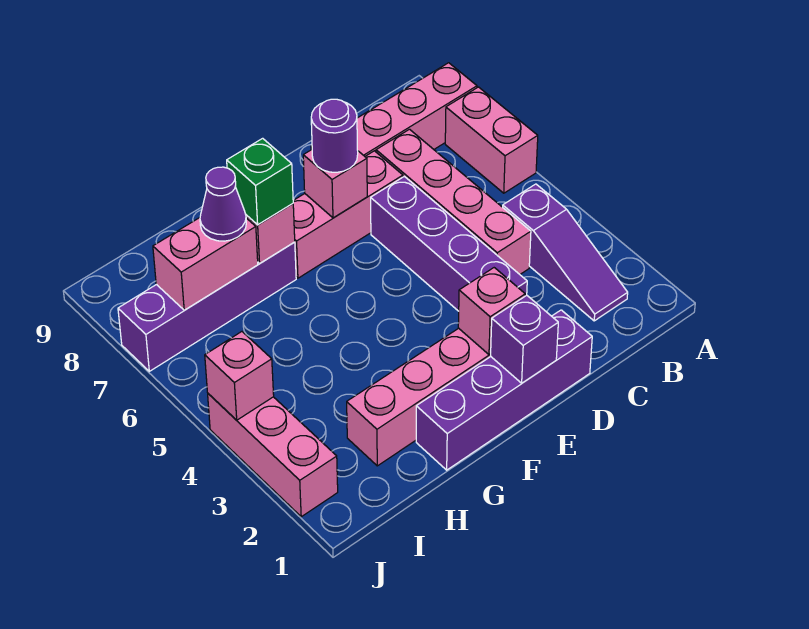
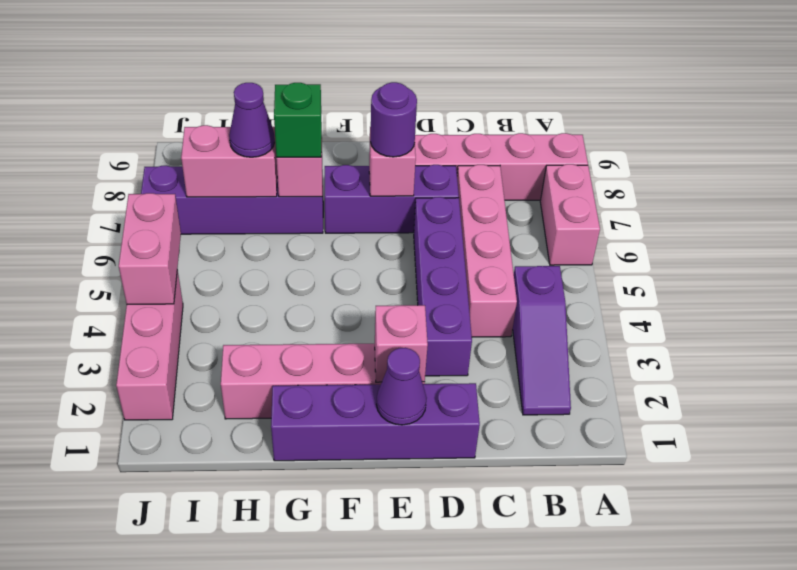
pink 1x3 brick [293,151,403,278] -> purple 1x3 brick [325,165,459,233]
purple 1x1 brick [491,295,558,383] -> purple 1x1 cone [376,348,426,425]
pink 1x1 brick [205,332,274,420] -> pink 1x2 brick [119,193,181,304]

